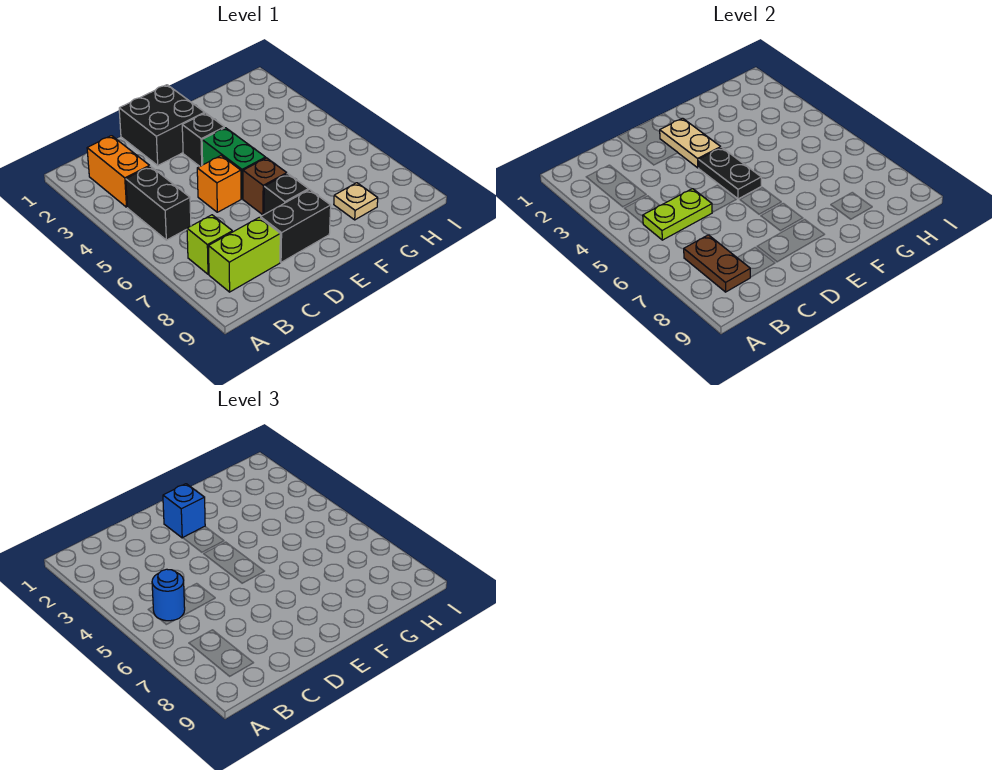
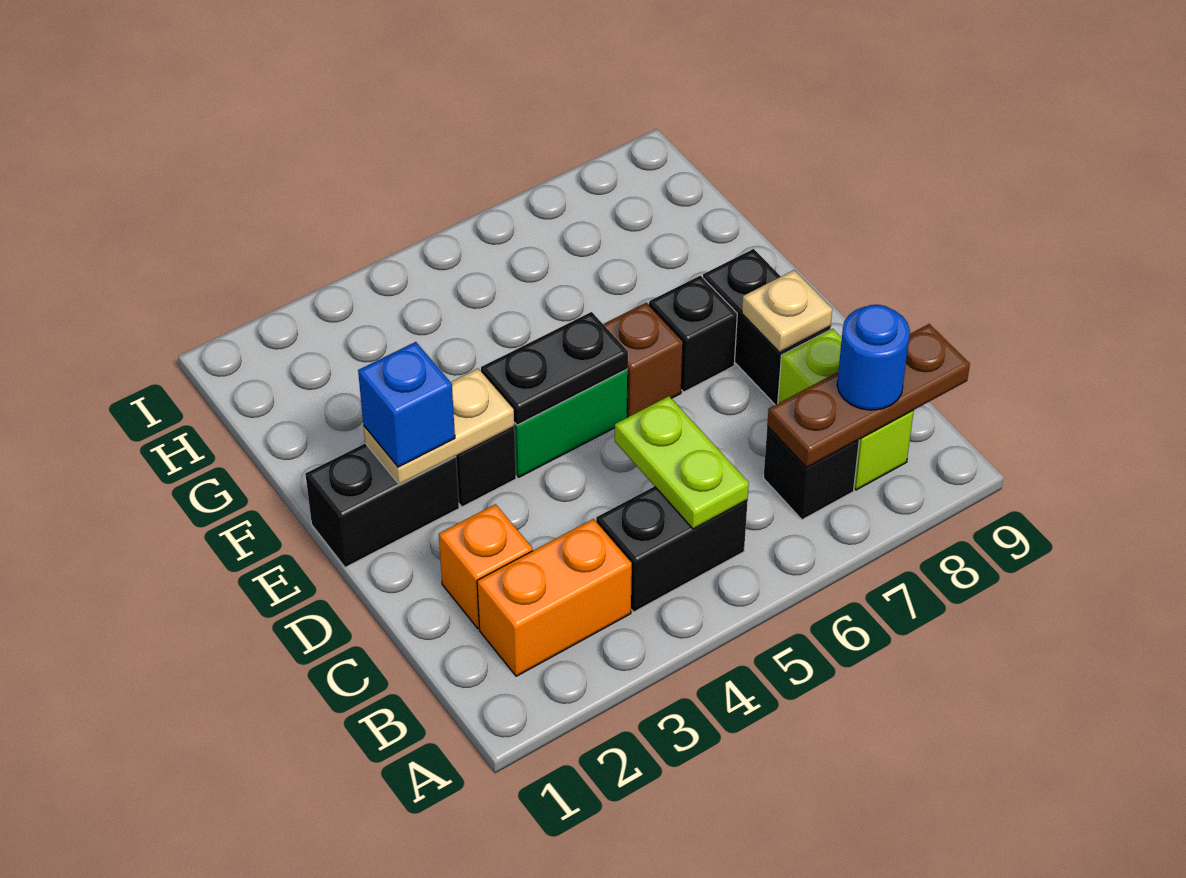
blue 1x1 round brick [152,569,185,621] -> blue 1x1 round brick moved to [837,305,910,410]
lime 1x1 brick [187,215,232,274] -> black 1x1 brick [763,427,859,520]
brown 1x2 plate [684,235,750,292] -> brown 1x3 plate [767,324,970,467]
black 2x2 brick [119,85,205,165] -> black 1x2 brick [305,443,459,567]
orange 1x1 brick [197,156,241,212] -> orange 1x1 brick moved to [439,504,533,628]
tan 1x1 plate [334,183,378,220] -> tan 1x1 plate moved to [742,270,832,353]

